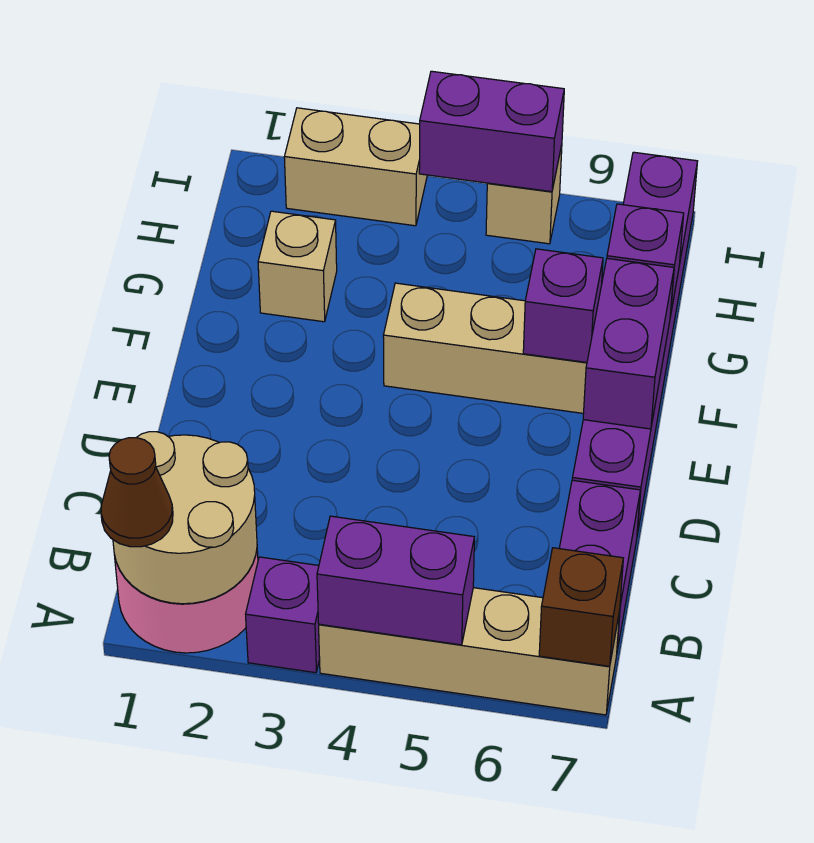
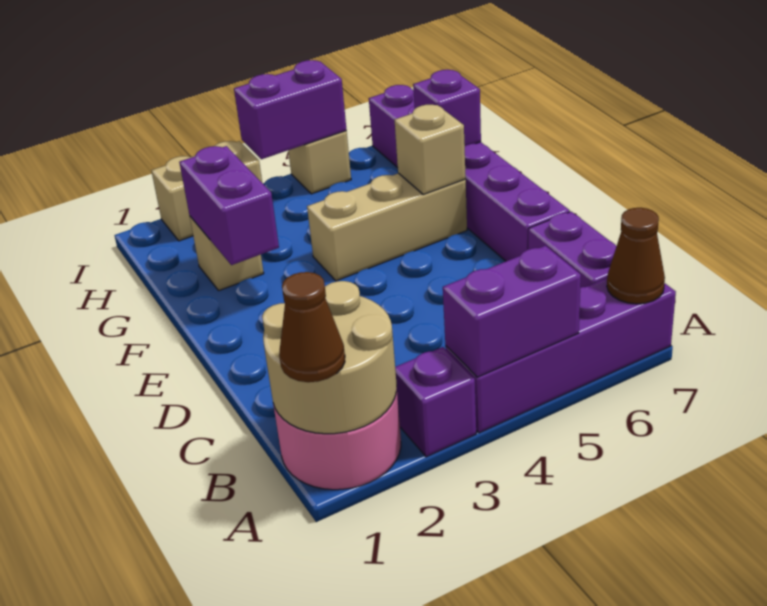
tan 1x4 brick [319,588,620,715] -> purple 1x4 brick [445,278,676,433]
brown 1x1 brick [539,548,623,666] -> brown 1x1 cone [607,208,665,304]
purple 1x2 brick [583,258,674,429] -> purple 1x2 brick moved to [179,146,279,265]
purple 1x1 brick [523,249,603,362] -> tan 1x1 brick [395,105,466,195]

